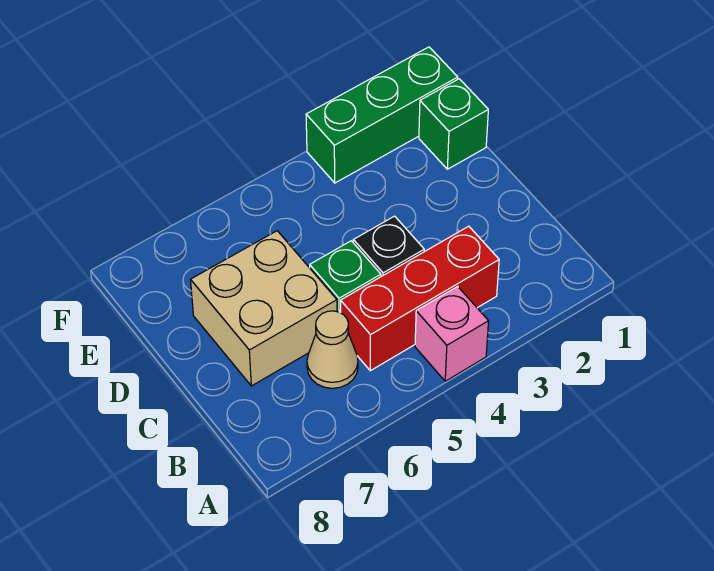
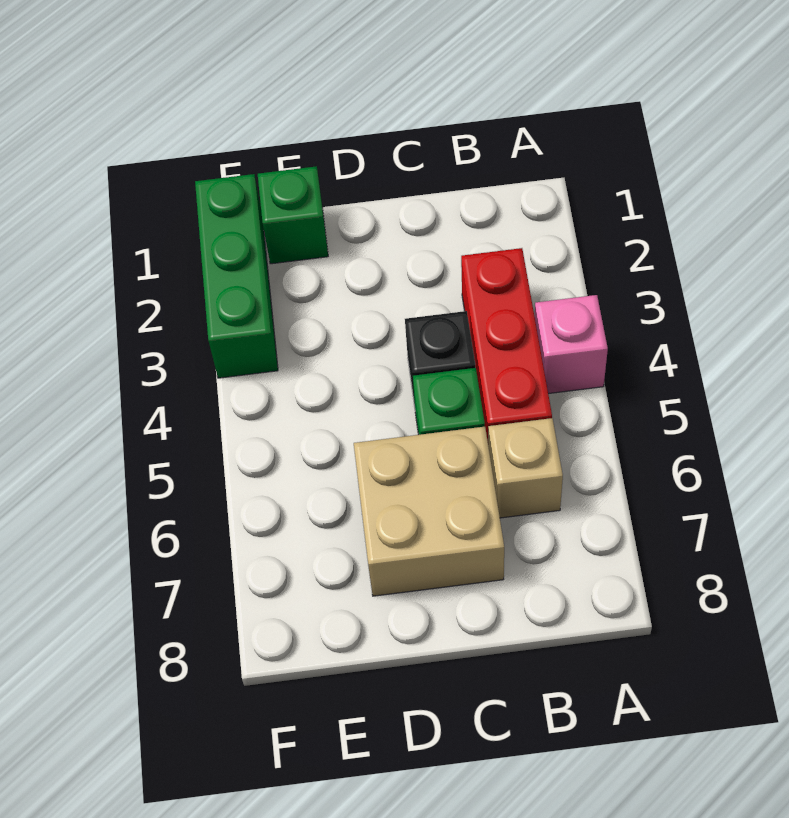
tan 1x1 cone [307,311,358,388] -> tan 1x1 brick [488,418,563,518]

